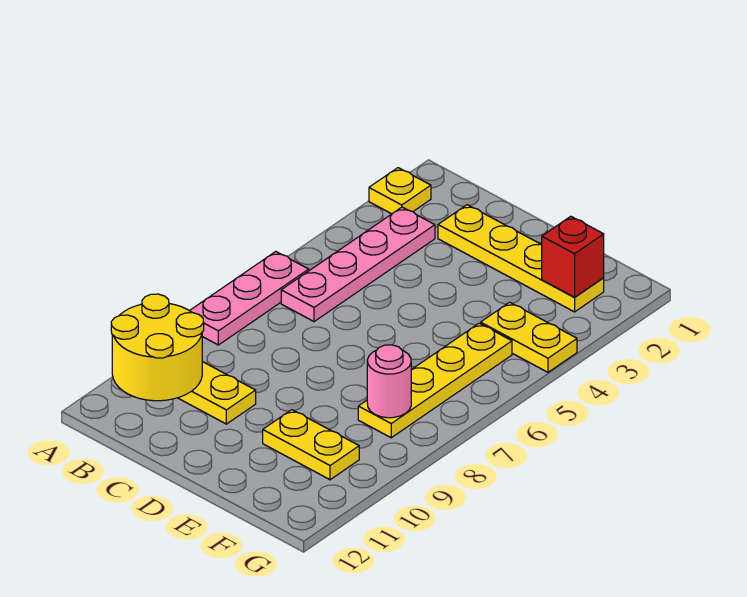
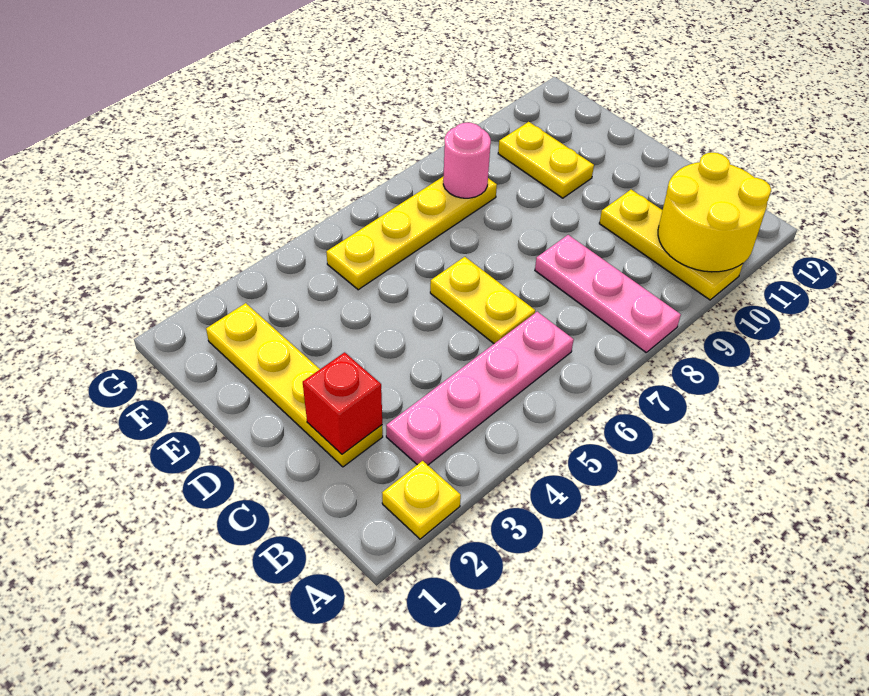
pink 1x3 plate [190,252,309,345] -> pink 1x3 plate turned to [535,235,681,352]
red 1x1 brick [541,216,604,297] -> red 1x1 brick moved to [303,352,382,454]
yellow 1x2 plate [481,302,577,372] -> yellow 1x2 plate moved to [430,257,535,344]

